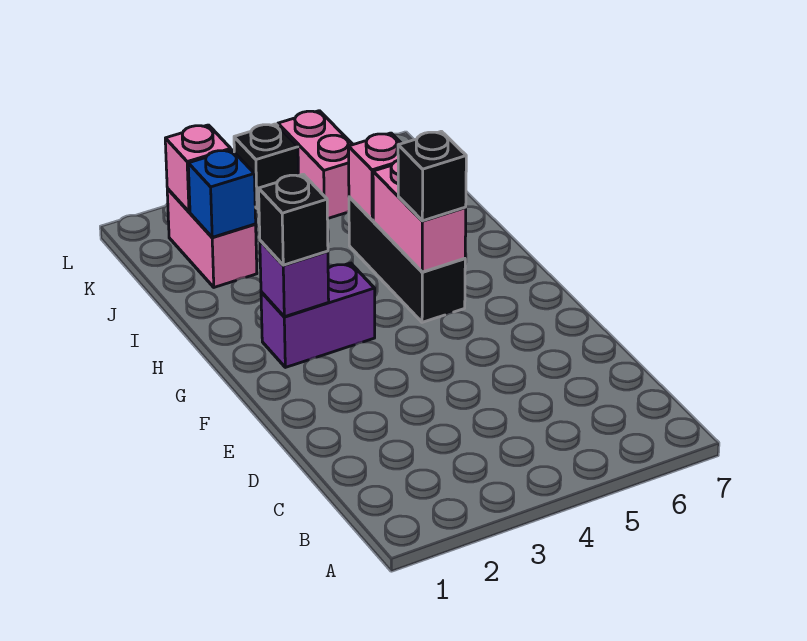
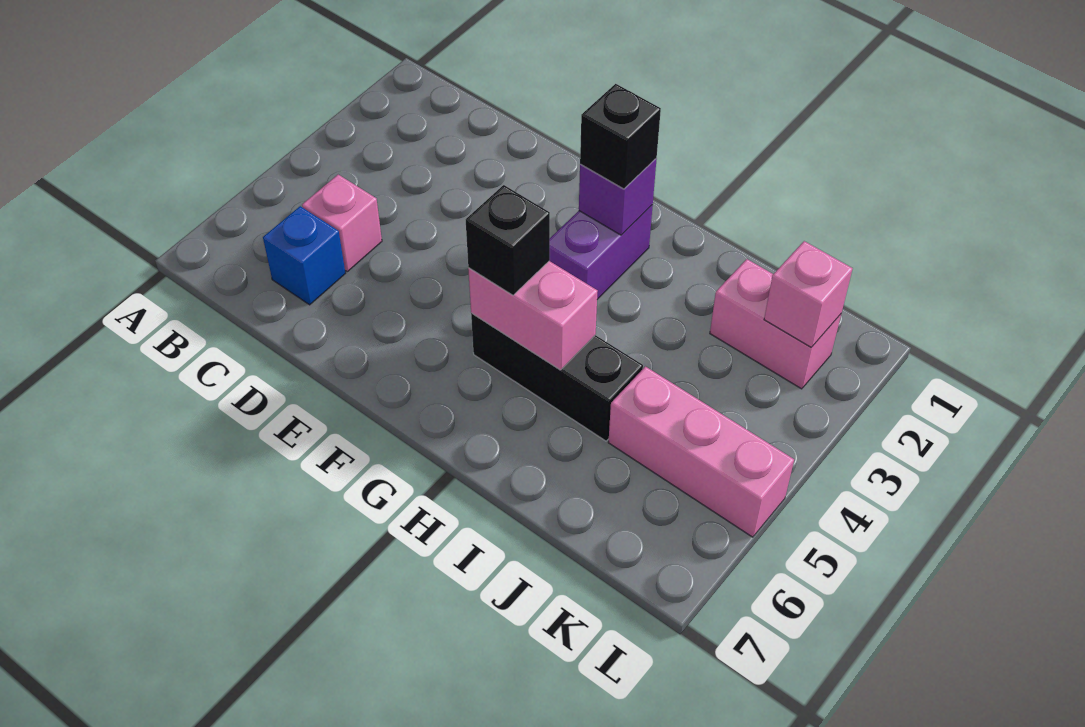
pink 1x1 brick [348,133,402,220] -> pink 1x1 brick moved to [302,175,382,272]
blue 1x1 brick [188,150,256,237] -> blue 1x1 brick moved to [263,206,346,305]
pink 1x2 brick [278,111,353,219] -> pink 1x3 brick [608,367,794,537]
black 1x1 brick [234,124,298,209] -> none

